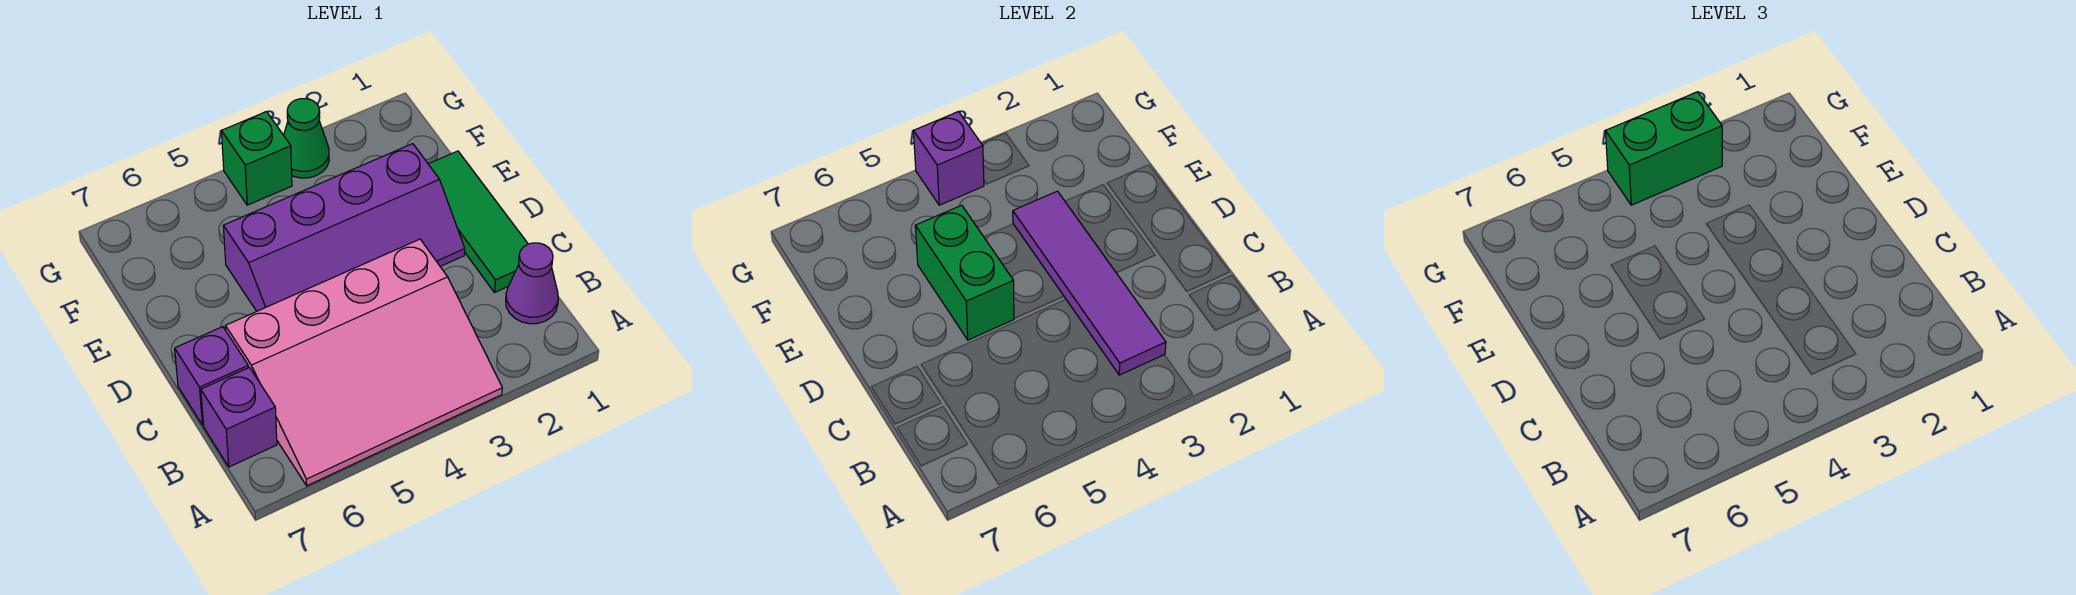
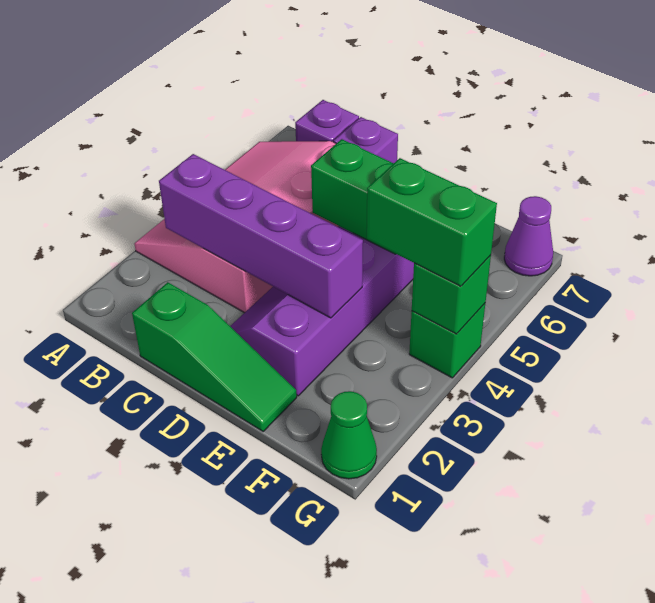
purple 1x1 cone [506,243,558,324] -> purple 1x1 cone moved to [504,196,553,276]
purple 1x4 tile [1013,191,1166,375] -> purple 1x4 brick [159,154,363,318]
green 1x3 tile [429,151,528,292] -> green 1x3 slope [132,282,297,431]
green 1x1 cone [284,99,329,178] -> green 1x1 cone moved to [321,391,377,479]
green 1x2 brick [1605,92,1722,205] -> green 1x2 brick turned to [367,158,497,286]
purple 1x1 brick [913,112,984,205] -> green 1x1 brick [412,255,491,334]

